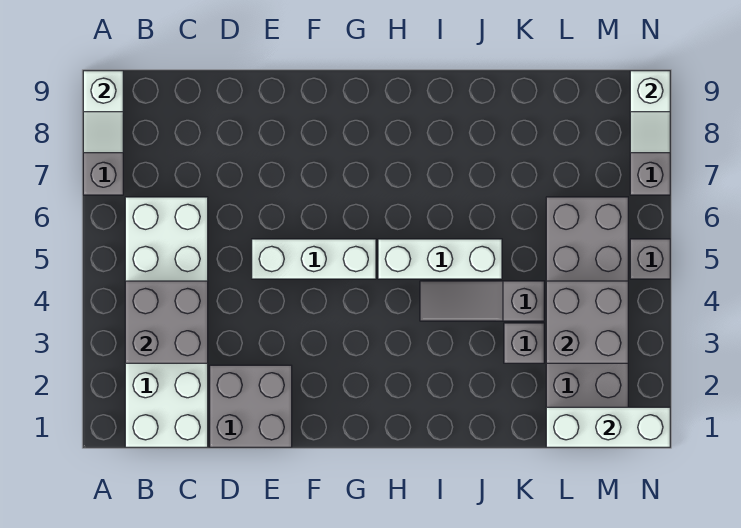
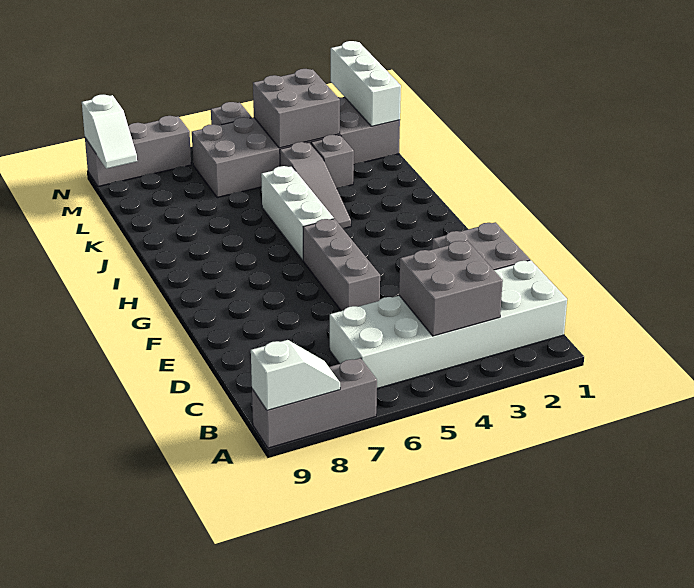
white 1x3 brick [252,239,376,279] -> grey 1x3 brick [303,219,380,311]
white 1x2 slope [630,71,670,153] -> white 1x2 slope turned to [82,95,137,169]

